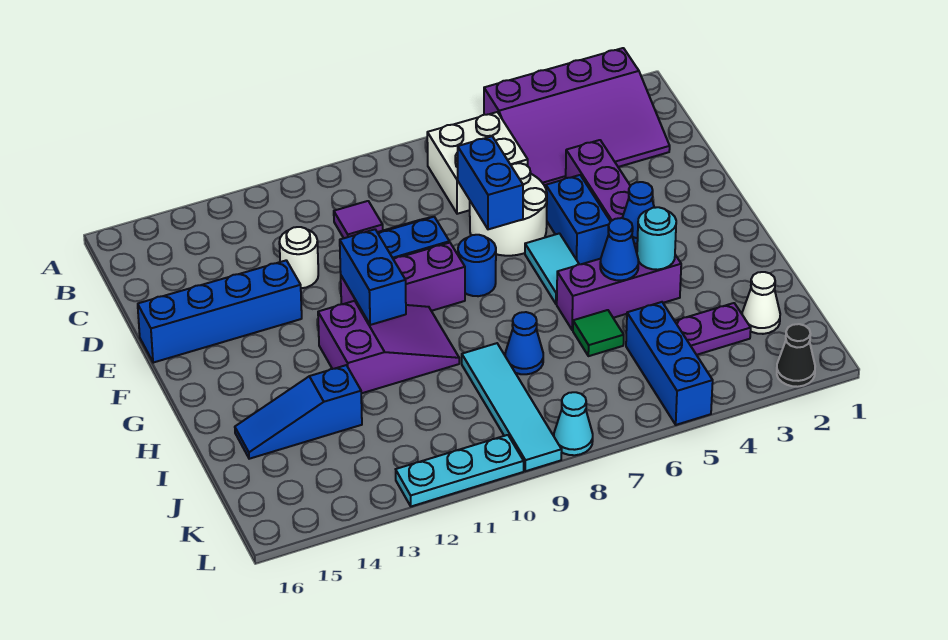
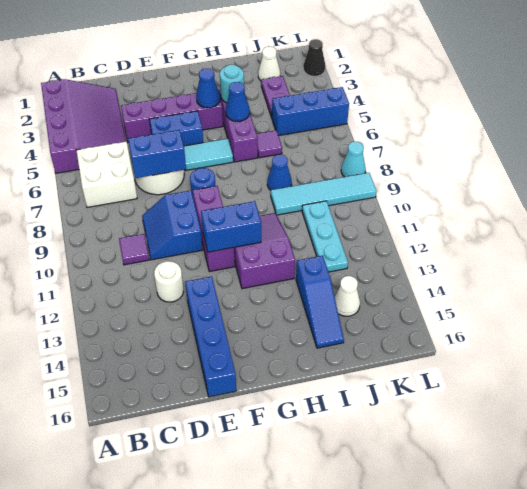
green 1x1 tile [573,310,624,356] -> purple 1x1 tile [257,130,282,158]
none -> white 1x1 cone [335,276,360,316]
cyan 1x3 plate [396,435,524,506] -> cyan 1x3 plate moved to [302,201,348,272]

